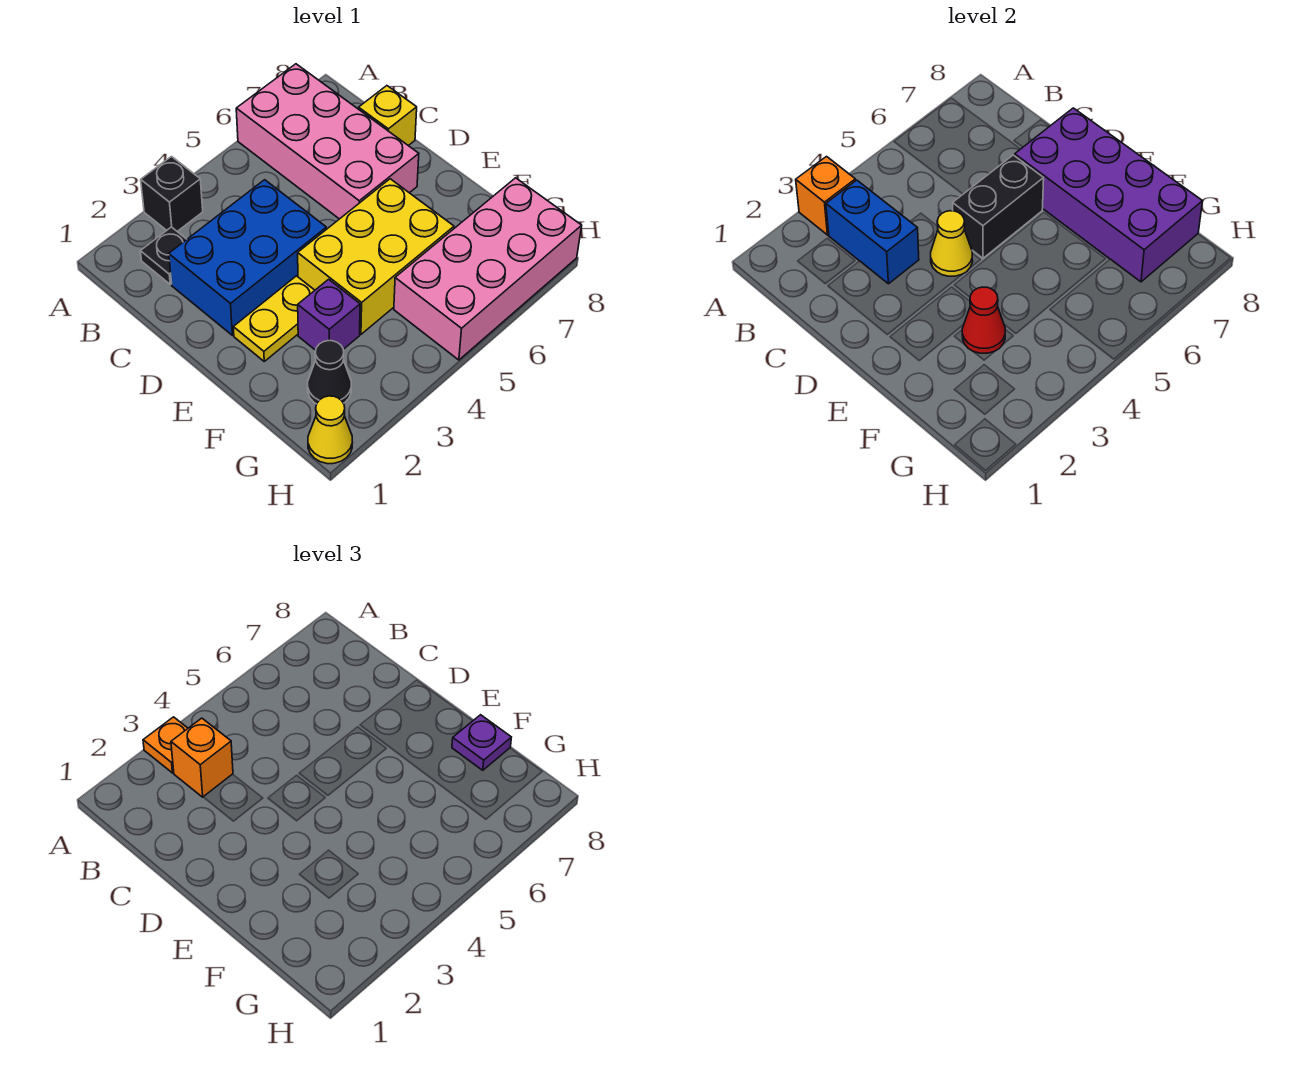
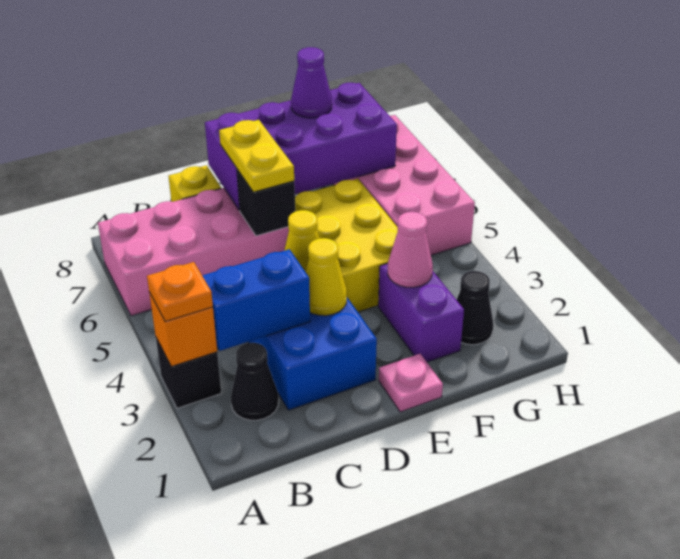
black 1x1 plate [140,227,187,284] -> black 1x1 cone [231,343,279,420]
orange 1x1 brick [171,718,233,797] -> none
black 1x2 brick [953,155,1044,258] -> black 1x1 brick [237,169,295,236]
none -> pink 1x1 plate [379,354,443,412]
yellow 1x2 plate [233,276,315,361] -> yellow 1x2 plate moved to [219,120,294,192]
purple 1x1 brick [298,279,360,350] -> purple 1x2 brick [378,264,464,362]
red 1x1 cone [962,287,1005,353] -> pink 1x1 cone [388,212,433,287]
purple 1x1 plate [452,715,512,770] -> purple 1x1 cone [291,47,332,118]
yellow 1x1 cone [308,396,353,464] -> yellow 1x1 cone moved to [306,238,347,316]

